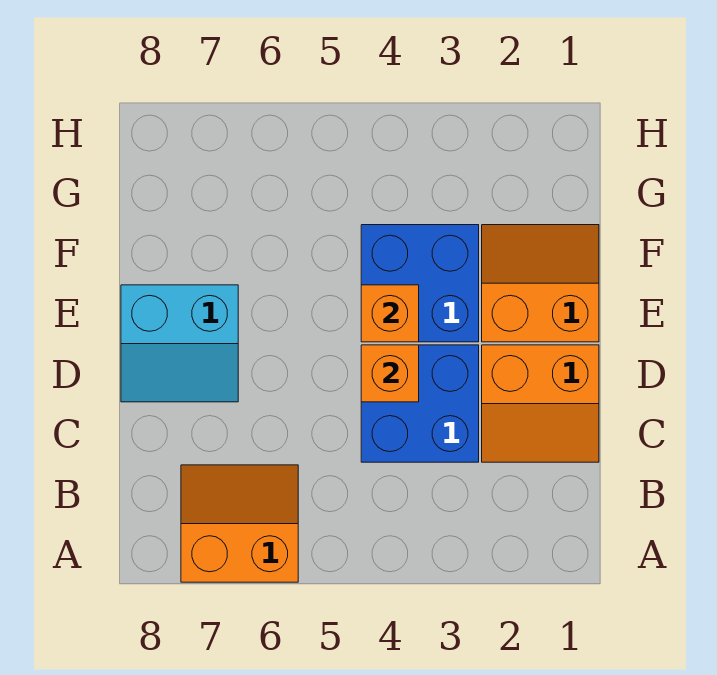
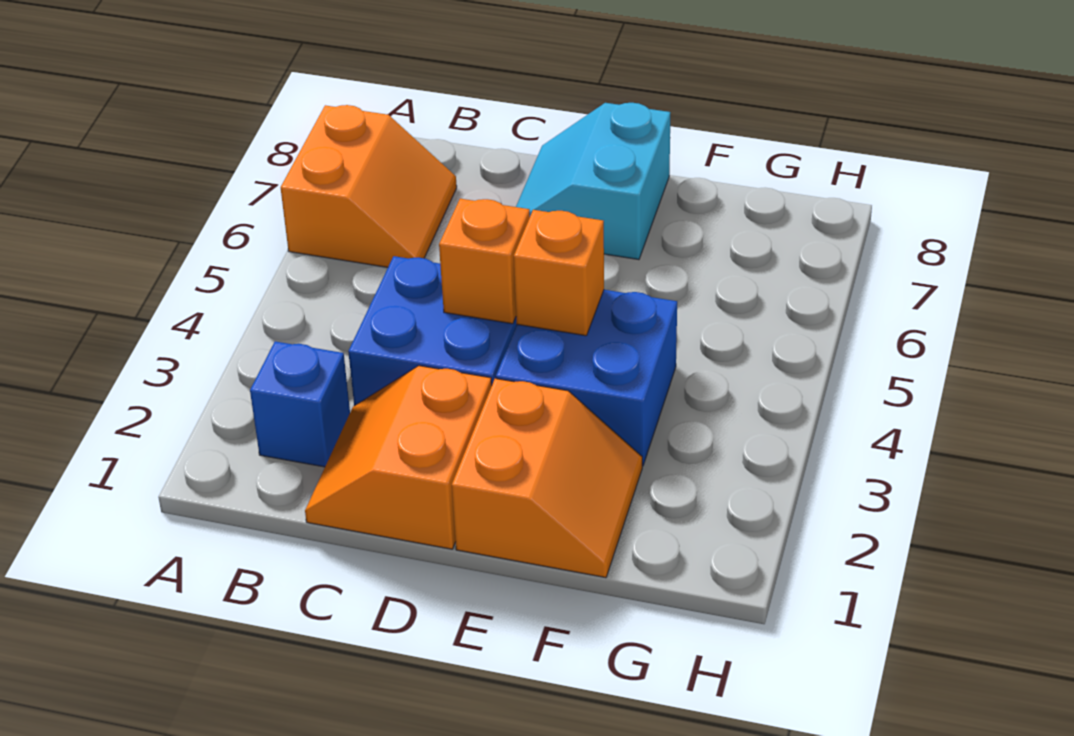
none -> blue 1x1 brick [250,341,350,467]

